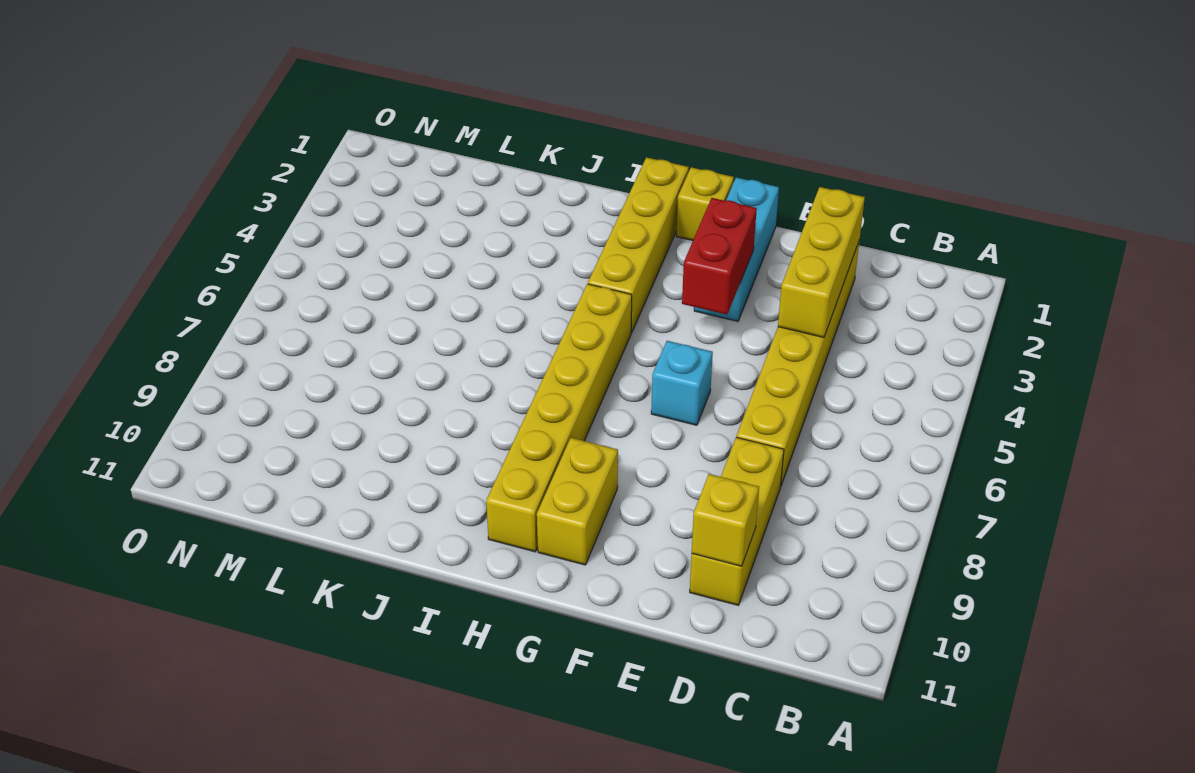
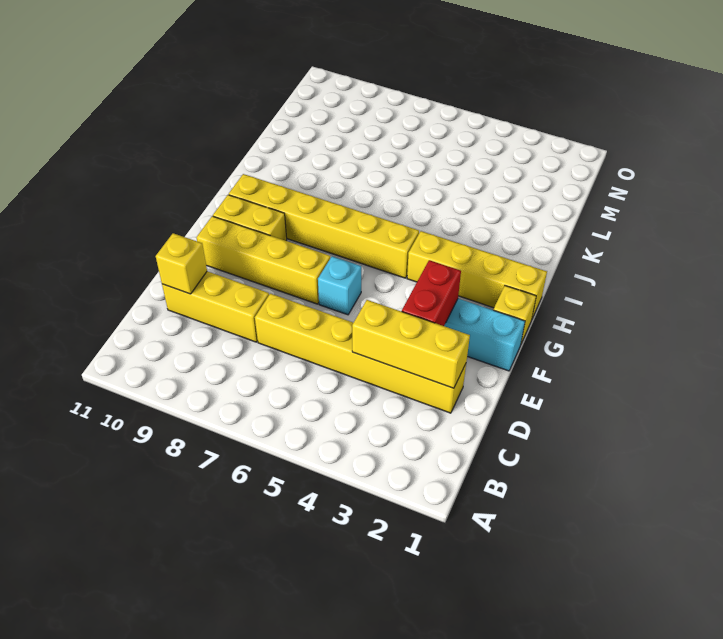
red 1x2 brick [682,198,757,315] -> red 1x2 brick turned to [402,260,461,326]
none -> yellow 1x4 brick [197,216,330,304]

